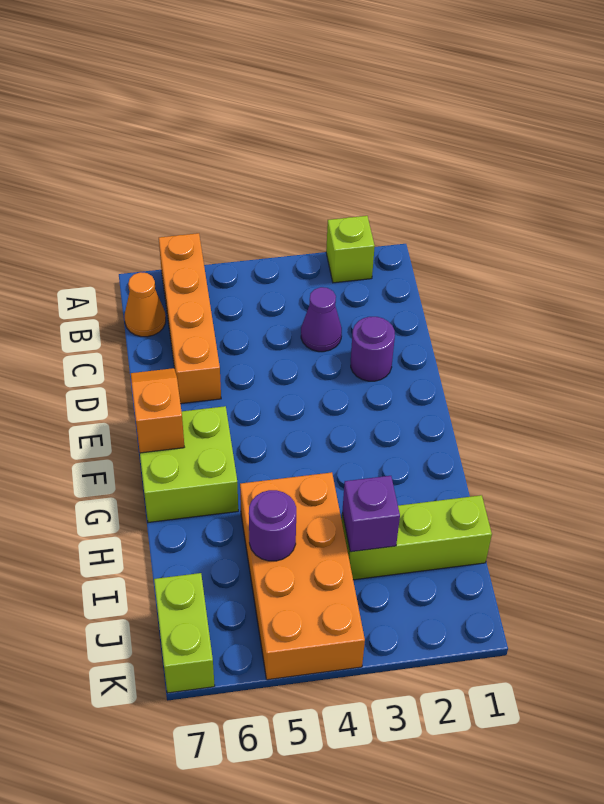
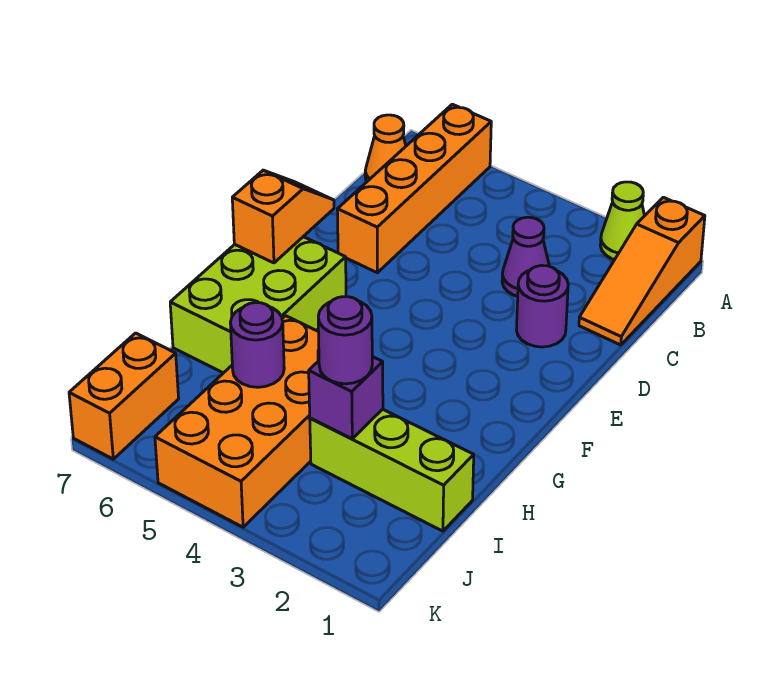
none -> orange 1x3 slope [579,197,705,345]
lime 1x1 brick [326,216,375,283] -> lime 1x1 cone [600,182,644,260]
lime 2x2 brick [140,406,238,522] -> lime 2x3 brick [170,237,346,373]
none -> purple 1x1 round brick [318,297,372,384]
lime 1x2 brick [154,573,215,693] -> orange 1x2 brick [69,333,179,459]

